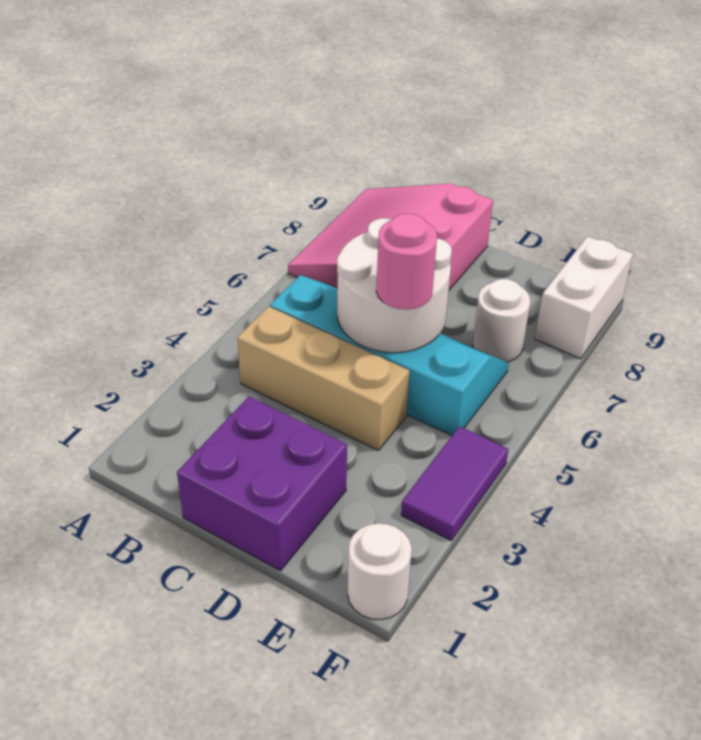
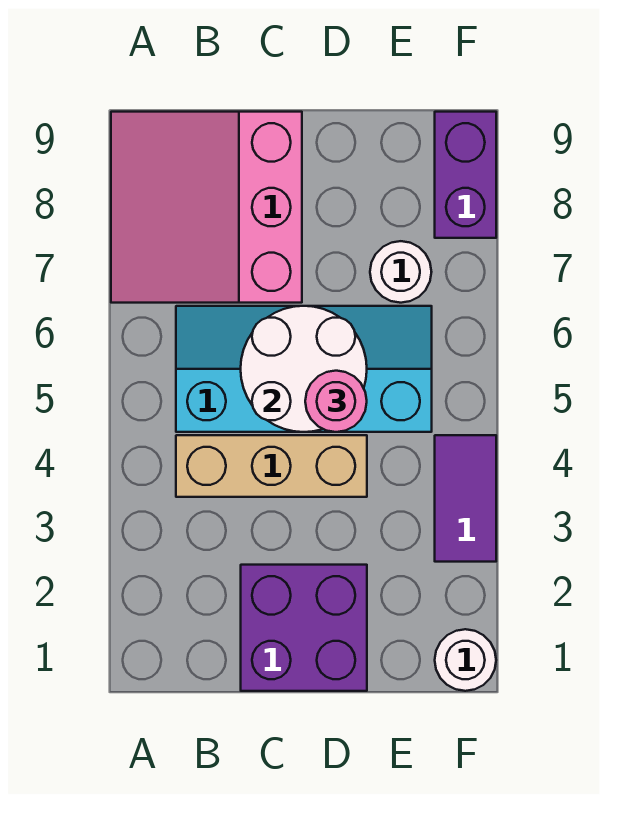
white 1x2 brick [535,236,633,359] -> purple 1x2 brick [435,112,496,238]

